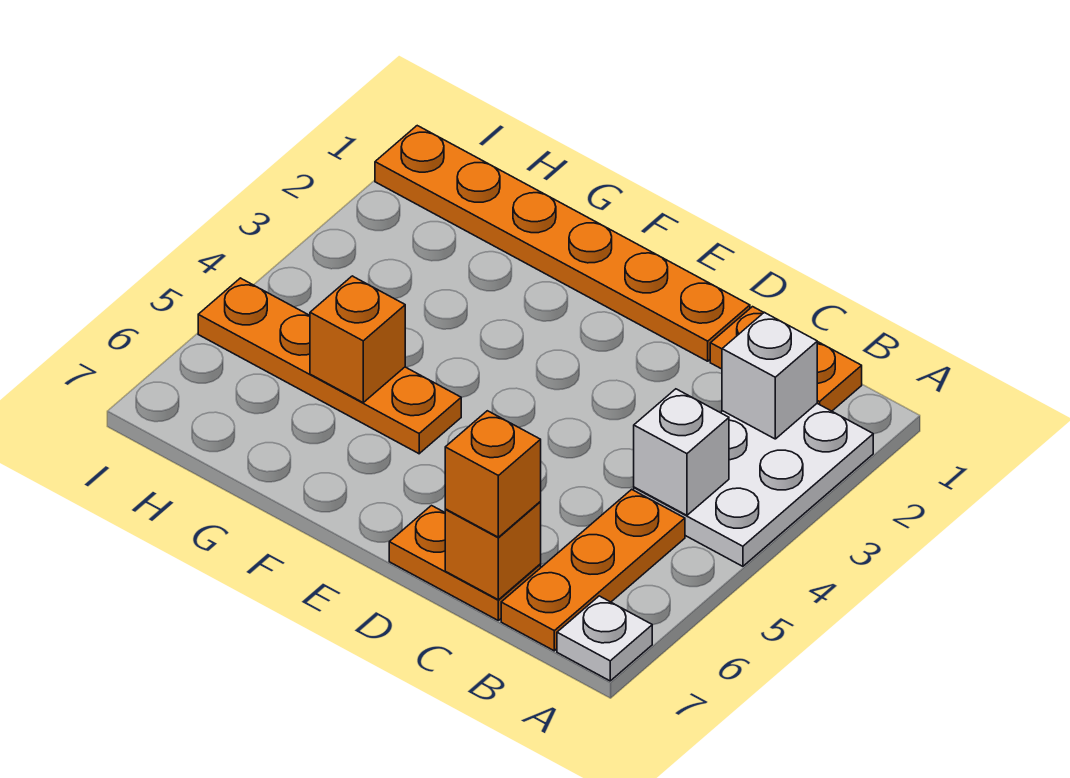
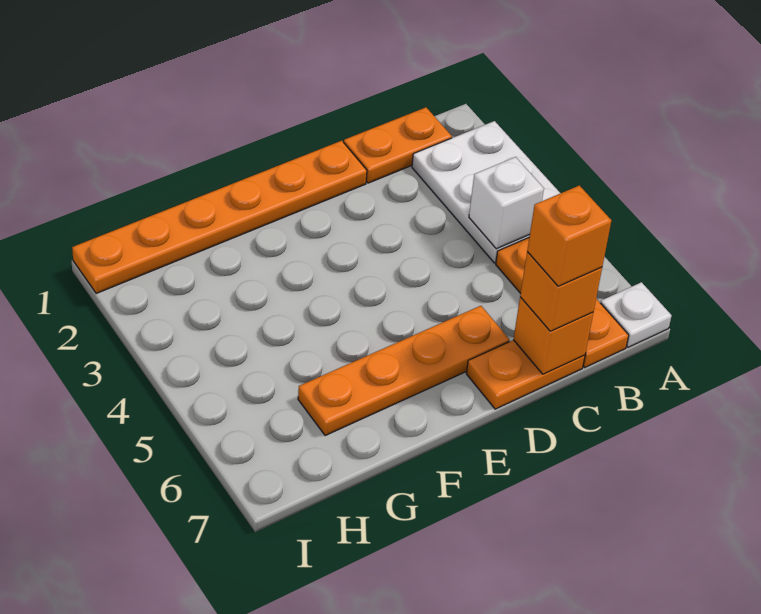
white 1x1 brick [722,312,817,439] -> none
orange 1x4 plate [198,278,461,454] -> orange 1x4 plate moved to [298,306,509,435]
orange 1x1 brick [310,276,405,402] -> orange 1x1 brick moved to [527,185,611,286]

